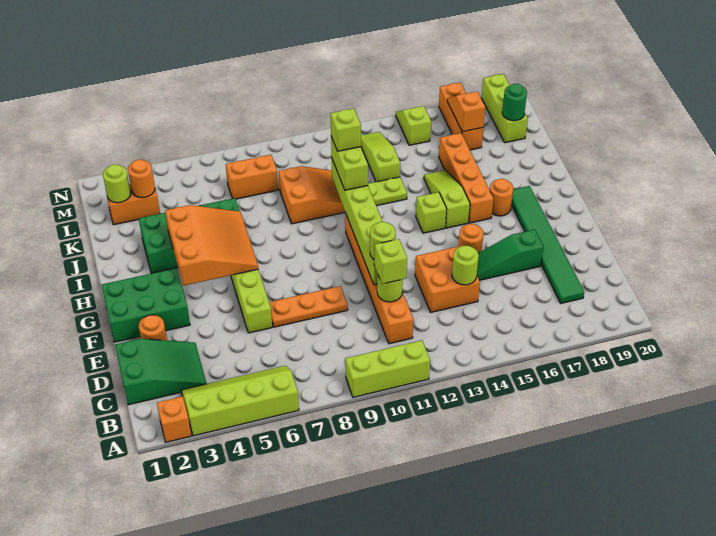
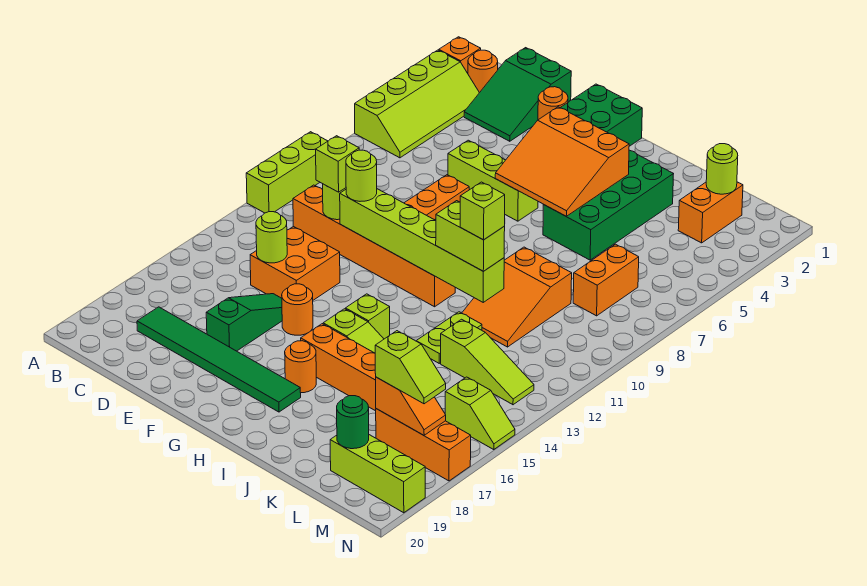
orange 1x1 round brick [128,160,155,198] -> orange 1x1 round brick moved to [468,50,498,93]
none -> lime 1x2 slope [375,331,446,404]

